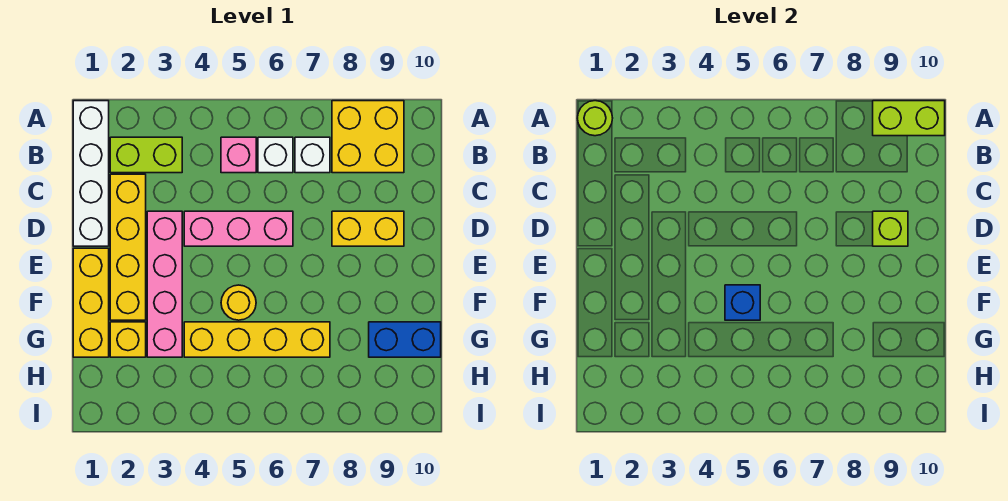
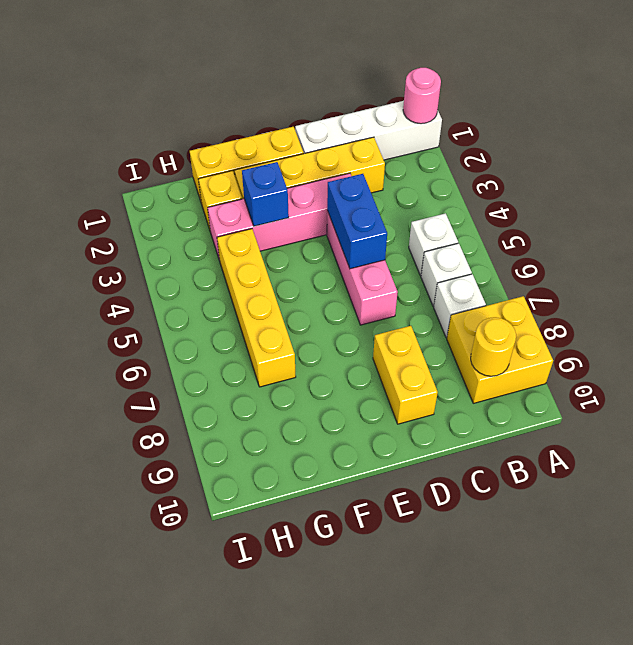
lime 1x1 round brick [578,101,613,136] -> pink 1x1 round brick [403,68,441,124]
lime 1x2 brick [873,101,945,136] -> none
lime 1x2 brick [110,137,182,173] -> none
pink 1x1 brick [221,137,256,173] -> white 1x1 brick [409,213,458,276]
lime 1x1 brick [873,211,908,246] -> none
yellow 1x1 round brick [221,285,256,320] -> yellow 1x1 round brick moved to [471,317,516,376]
blue 1x1 brick [725,285,760,320] -> blue 1x1 brick moved to [242,162,289,226]
blue 1x2 brick [369,322,441,357] -> blue 1x2 brick moved to [327,174,387,269]

